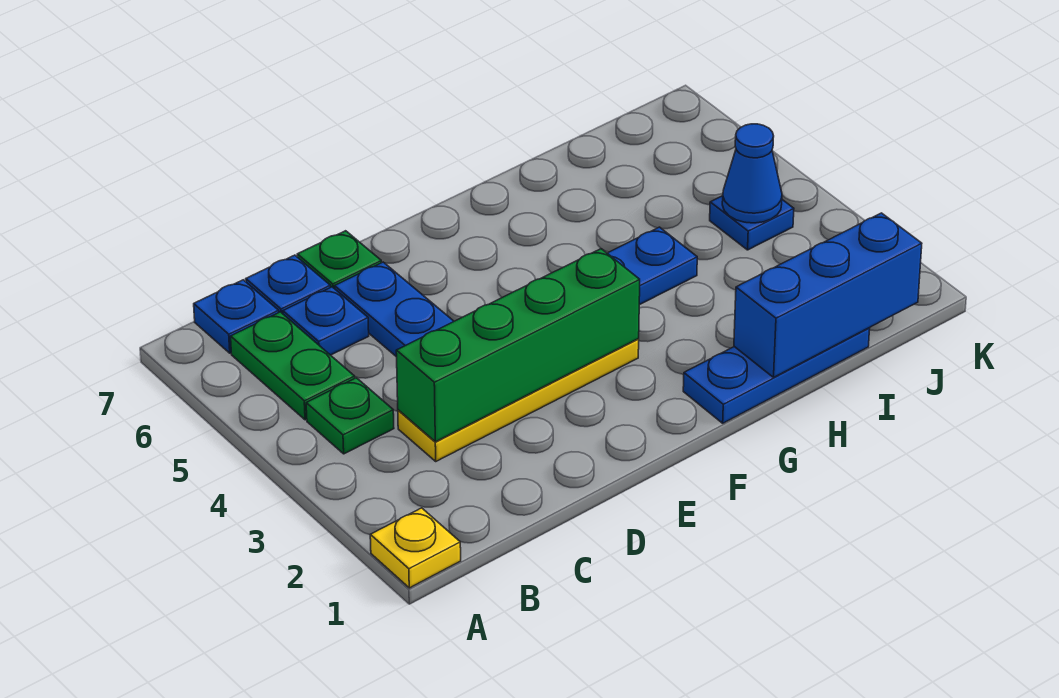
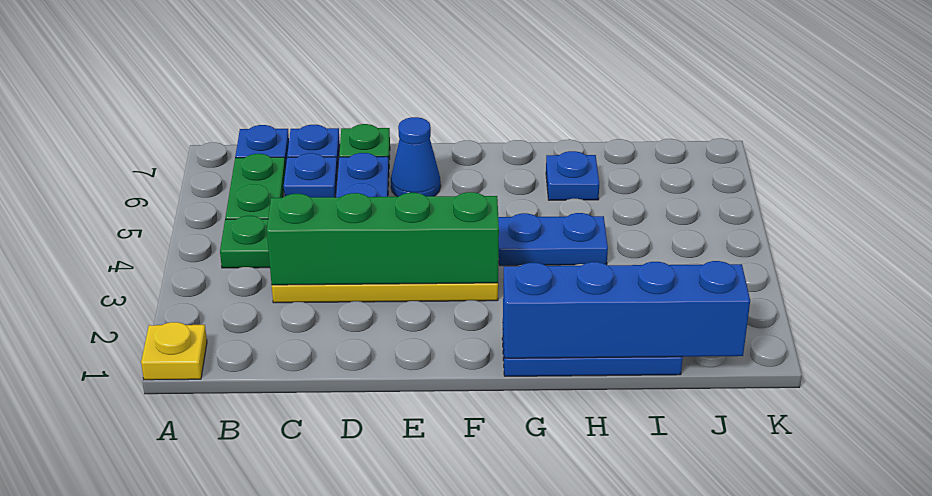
blue 1x3 brick [734,213,922,377] -> blue 1x4 brick [503,261,750,358]
blue 1x1 plate [710,196,794,250] -> blue 1x1 plate moved to [546,151,599,200]
blue 1x1 cone [722,124,782,223] -> blue 1x1 cone moved to [391,117,441,197]

